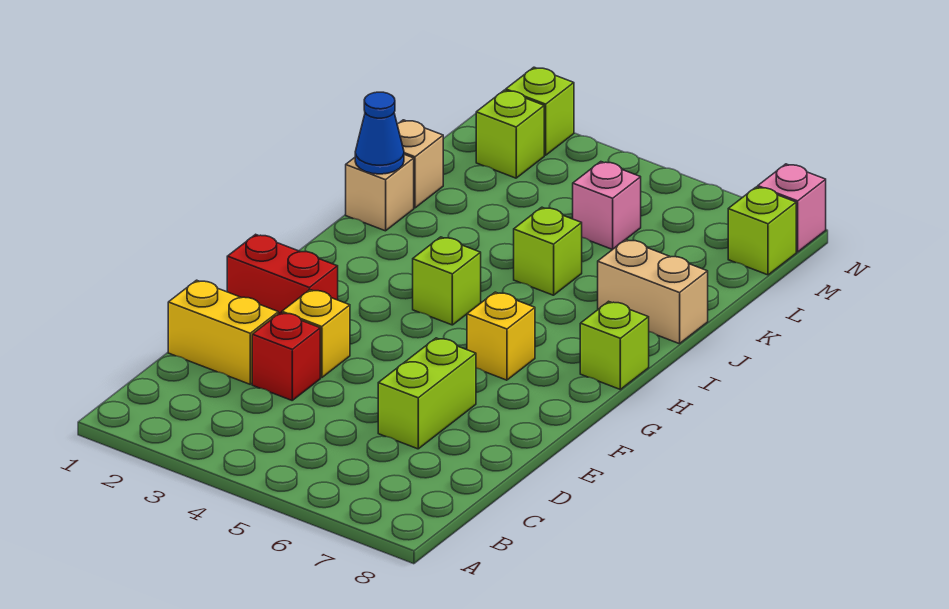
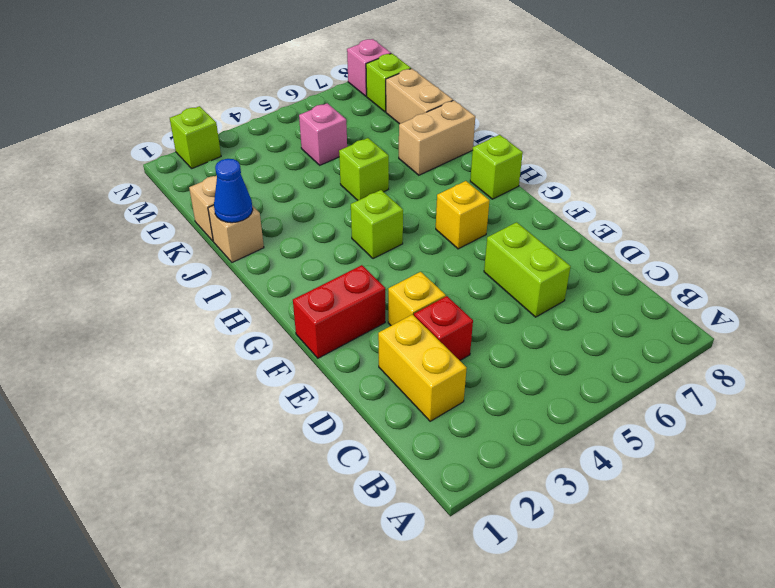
yellow 1x2 brick [168,280,278,384] -> yellow 1x2 brick turned to [378,314,467,421]
none -> tan 1x2 brick [386,69,453,124]
lime 1x1 brick [476,90,544,178] -> none

